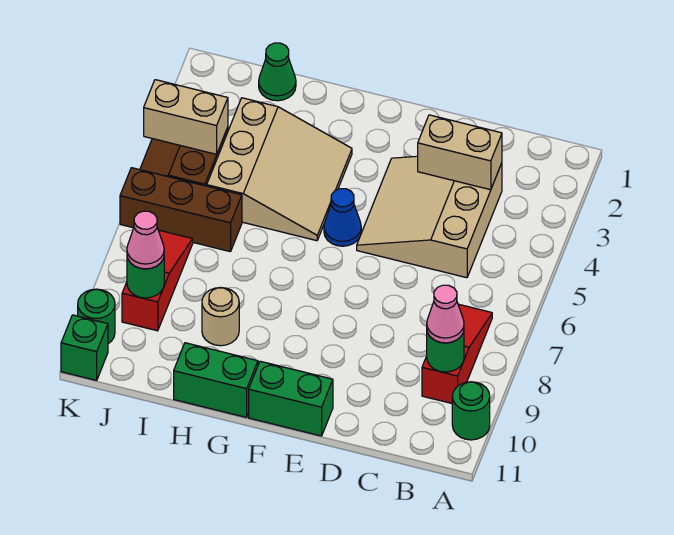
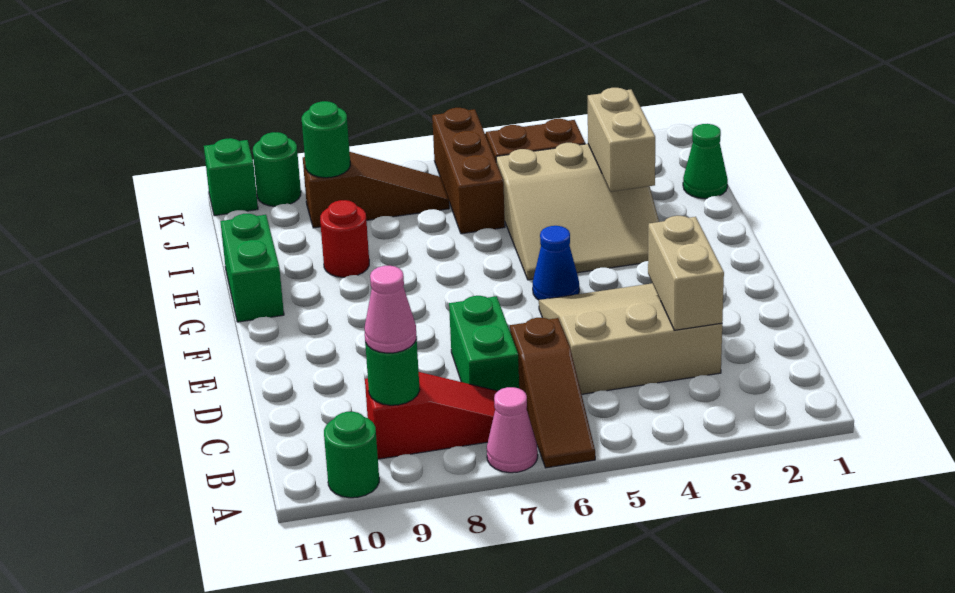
none -> brown 1x3 slope [510,318,595,468]
green 1x2 brick [249,361,333,436] -> green 1x2 brick moved to [449,296,519,391]
tan 1x1 round brick [202,287,239,346] -> red 1x1 round brick [320,200,369,277]
tan 1x2 brick [144,80,228,154] -> tan 1x2 brick moved to [588,88,655,192]
red 1x3 slope [122,230,193,331] -> brown 1x3 slope [303,152,449,228]
pink 1x1 cone [127,211,164,269] -> pink 1x1 cone moved to [487,387,538,473]

